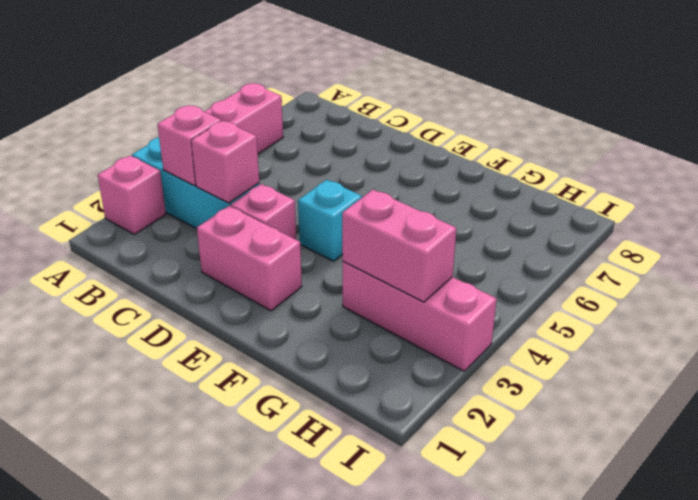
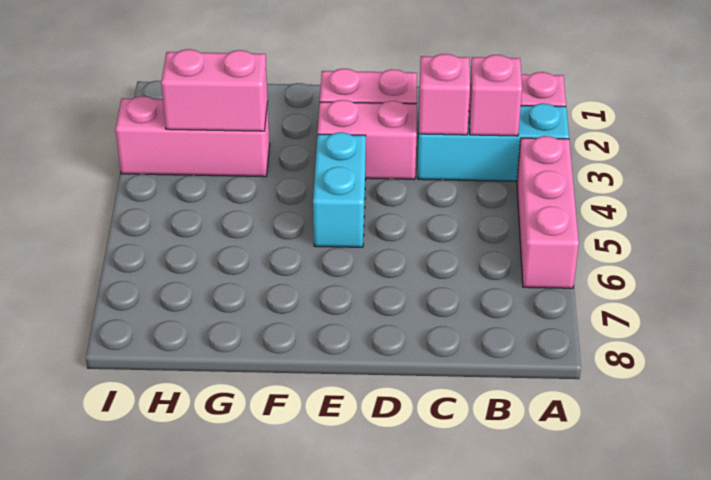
pink 1x1 brick [231,184,296,240] -> pink 1x2 brick [318,100,417,179]
cyan 1x1 brick [298,180,362,261] -> cyan 1x2 brick [313,132,366,247]

